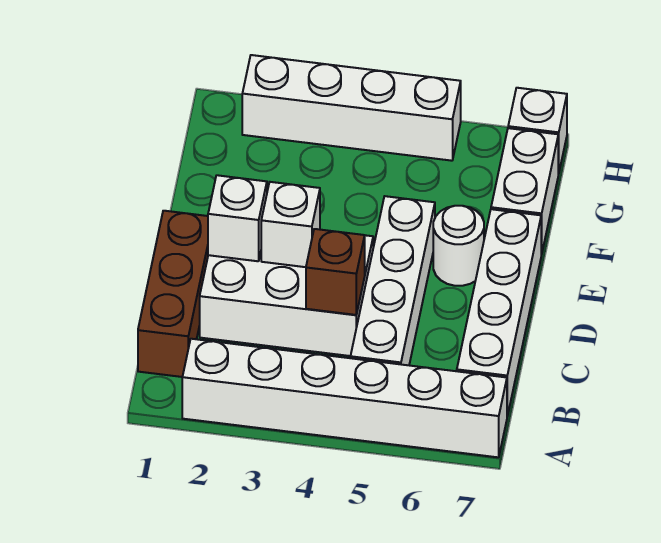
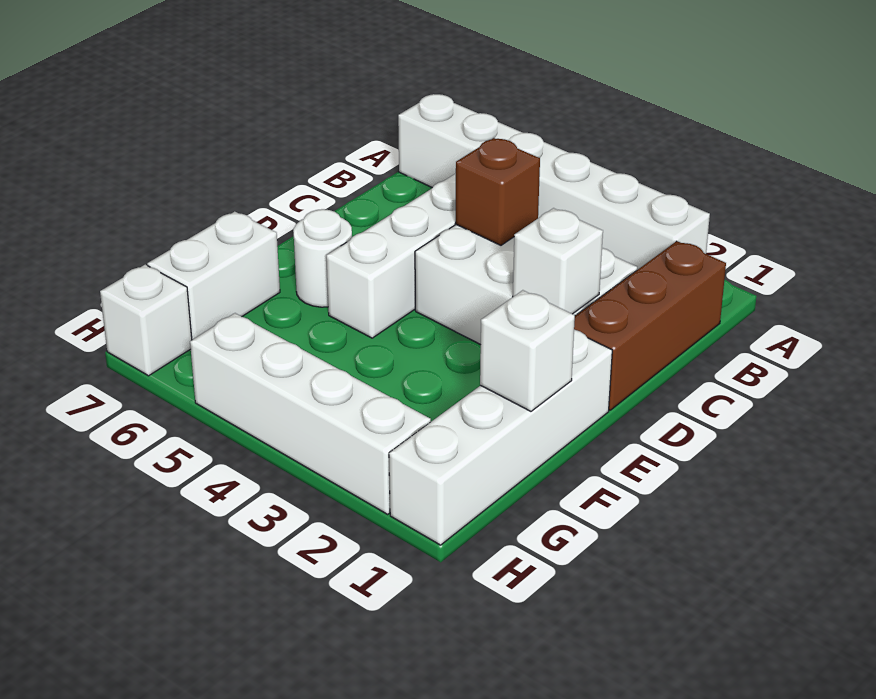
white 1x4 brick [457,209,541,416] -> white 1x4 brick moved to [389,330,612,545]
white 1x1 brick [261,182,320,267] -> white 1x1 brick moved to [480,290,575,411]

